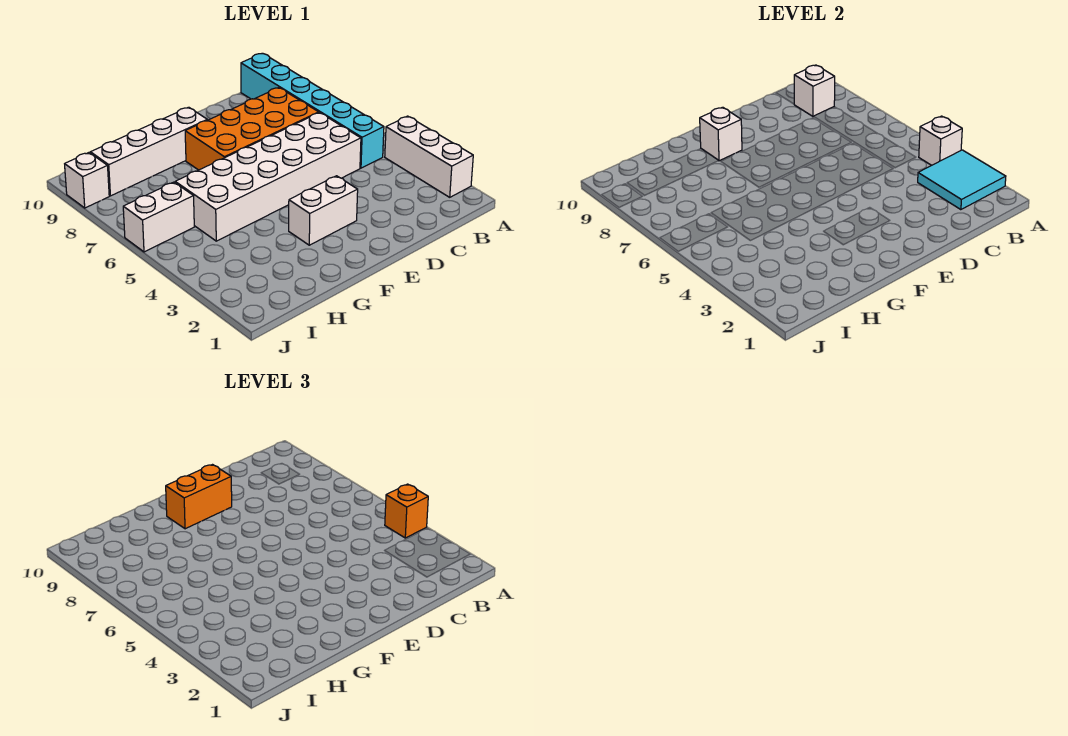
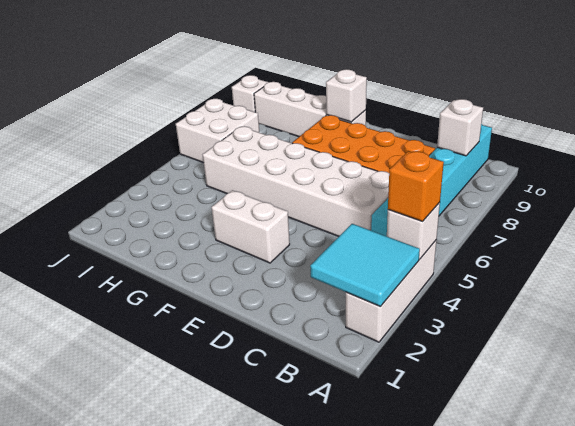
orange 1x2 brick [166,465,232,529] -> none
white 1x2 brick [123,182,194,252] -> white 2x2 brick [176,99,259,162]

